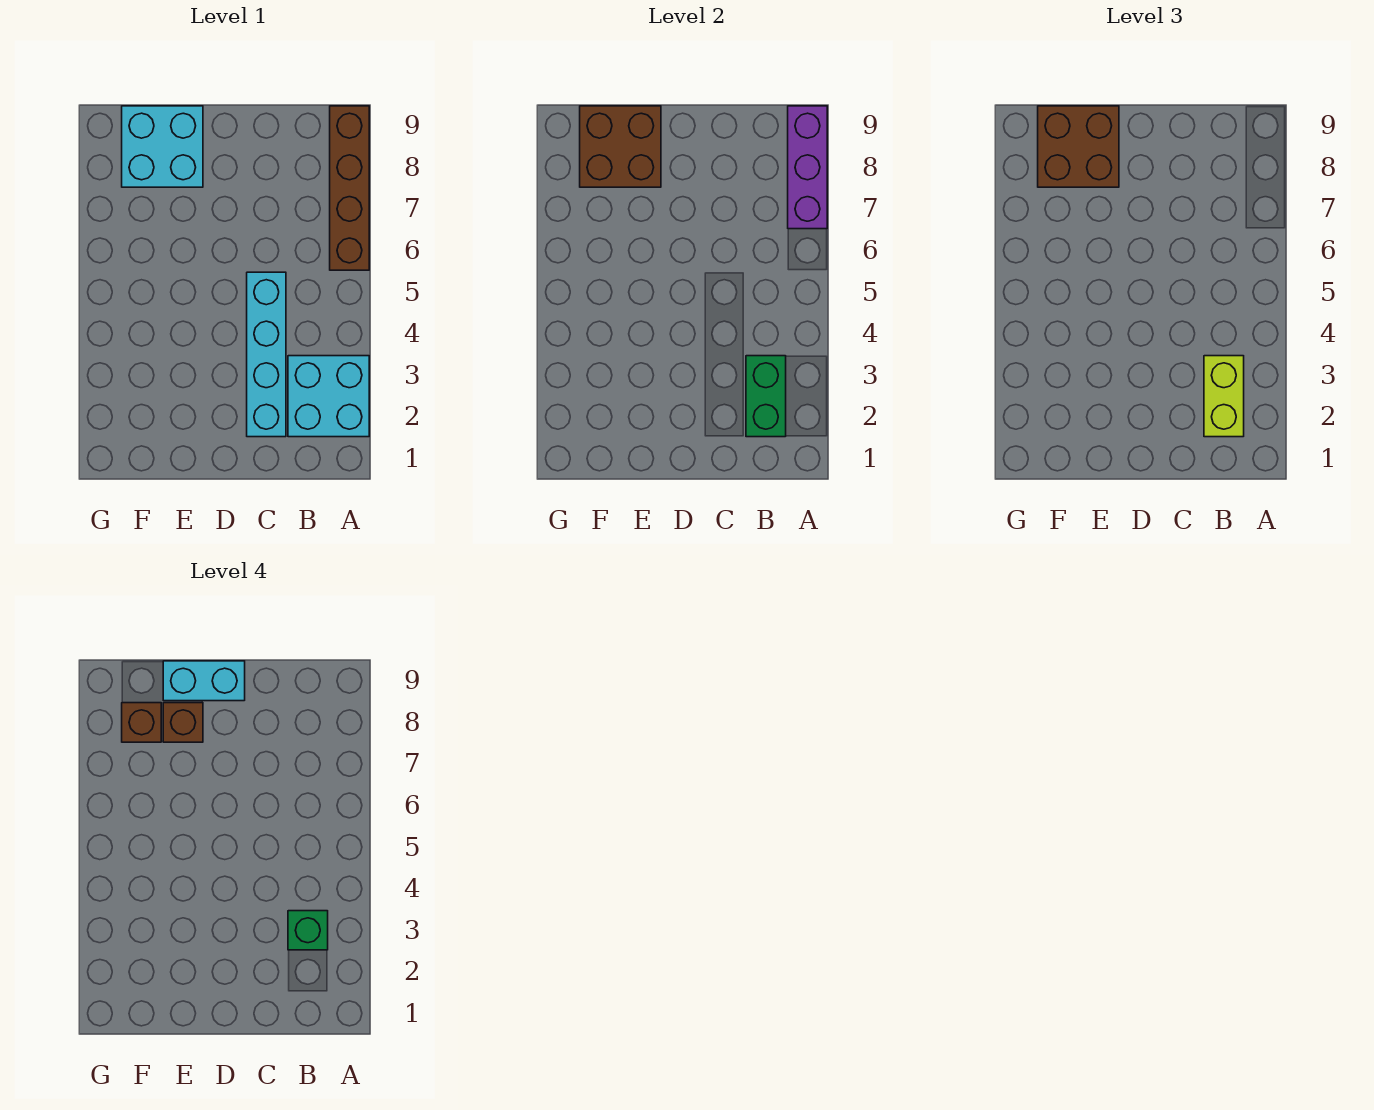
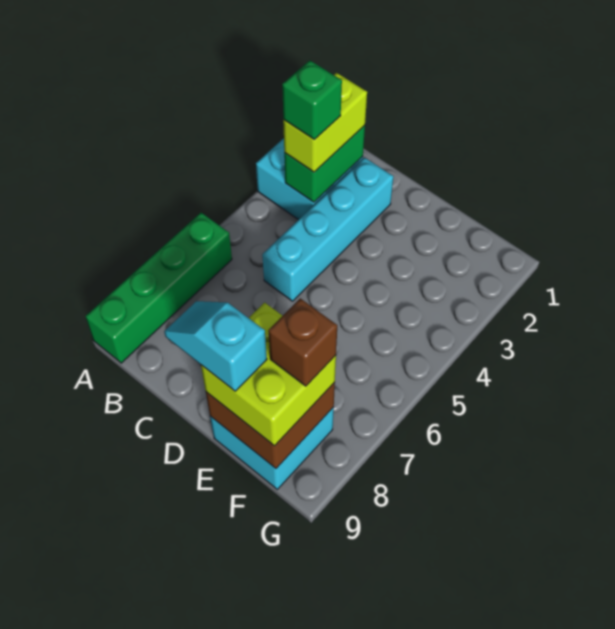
brown 1x4 brick [330,106,369,270] -> green 1x4 brick [86,213,232,363]
purple 1x3 brick [788,106,827,229] -> none
cyan 1x2 brick [163,661,245,701] -> cyan 1x2 slope [164,301,267,391]
brown 2x2 brick [1038,106,1119,187] -> lime 2x2 brick [201,303,336,446]
brown 1x1 brick [163,703,203,742] -> none

